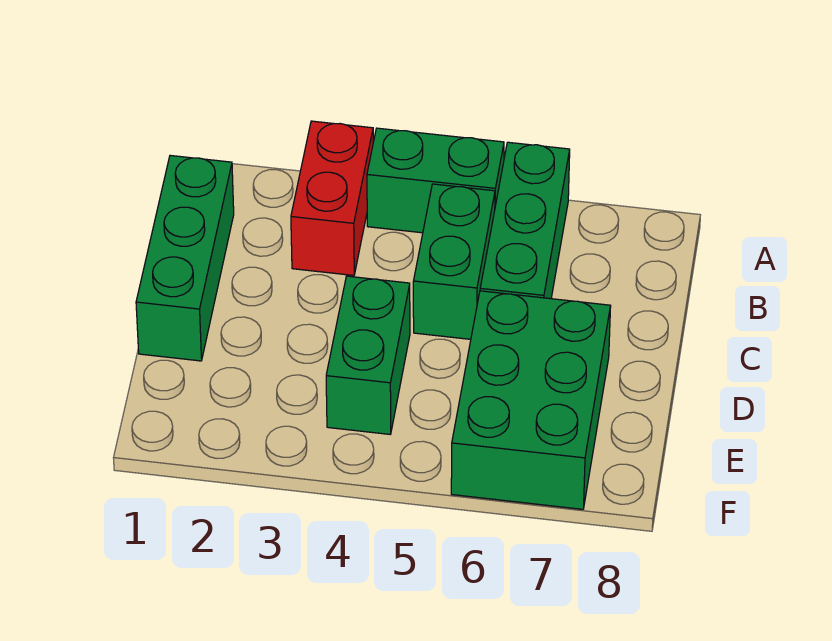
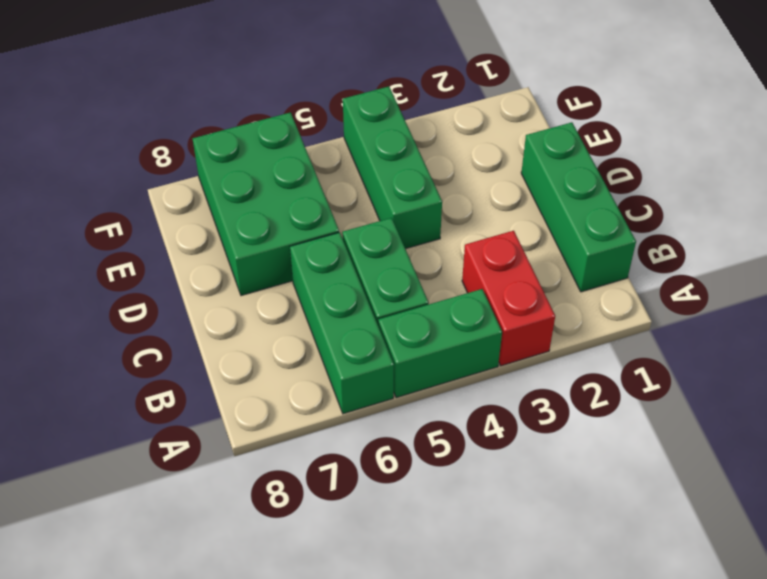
green 1x2 brick [326,276,410,434] -> green 1x3 brick [343,86,442,249]

